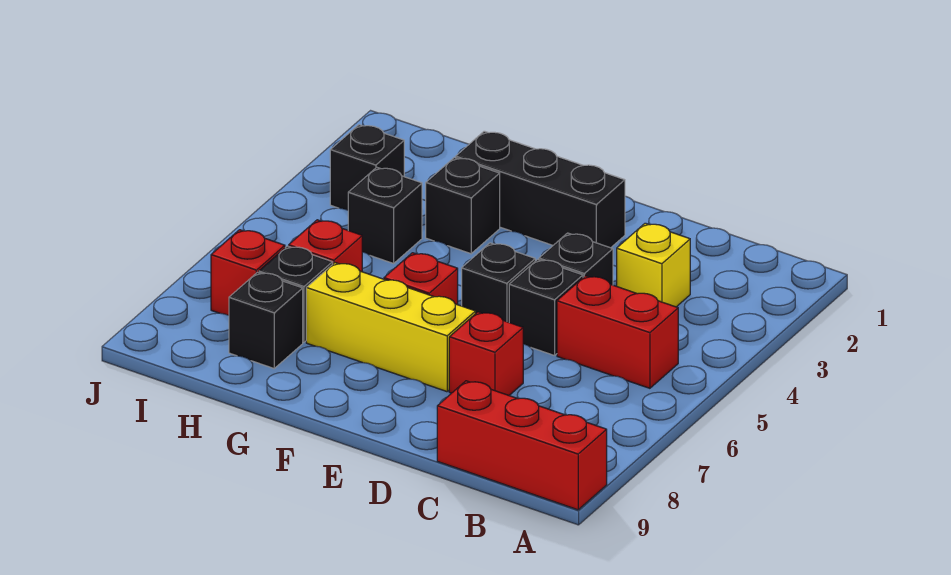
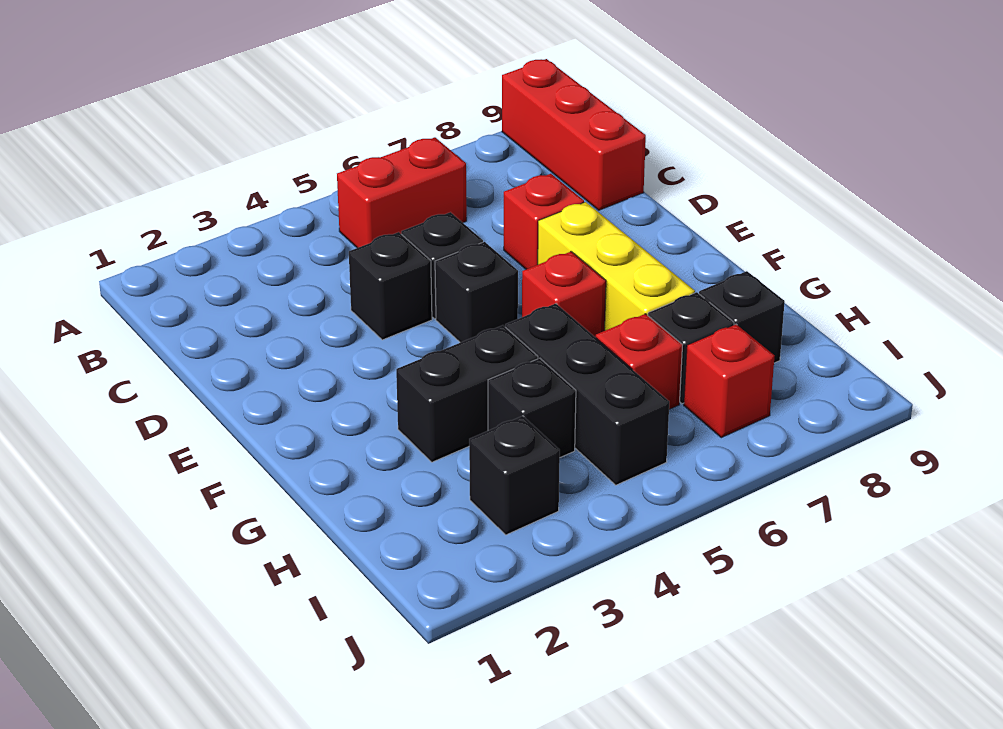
red 1x2 brick [557,276,678,388] -> red 1x2 brick turned to [337,137,467,248]
yellow 1x1 brick [617,223,690,307] -> none
black 1x3 brick [456,131,625,248] -> black 1x3 brick moved to [505,304,669,485]
black 1x1 brick [426,158,500,254] -> black 1x2 brick [396,325,538,462]

